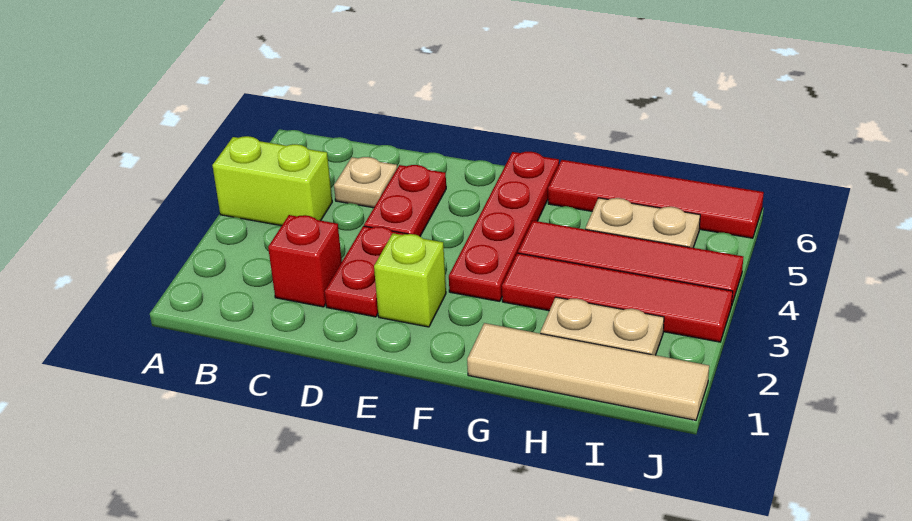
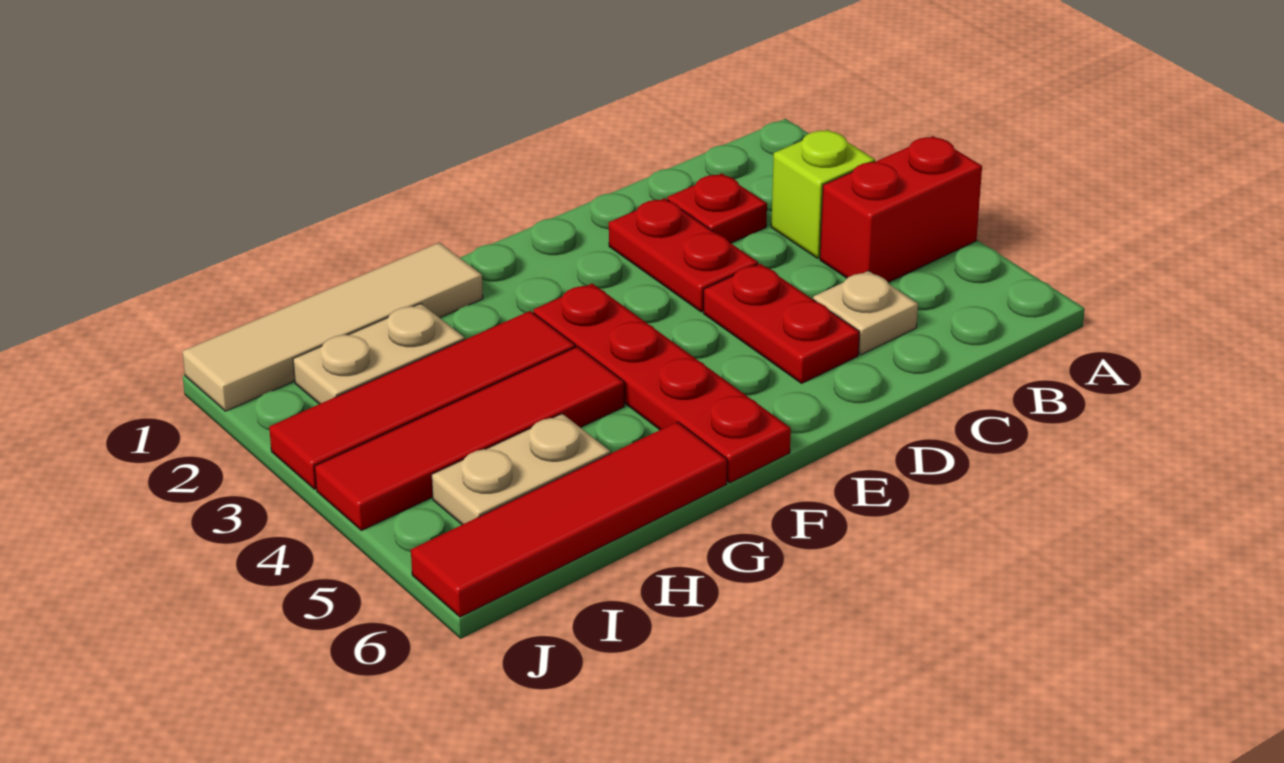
lime 1x2 brick [212,136,332,226] -> red 1x2 brick [820,136,982,282]
red 1x1 brick [268,215,342,307] -> red 1x1 plate [667,174,767,243]
lime 1x1 brick [374,233,446,327] -> lime 1x1 brick moved to [771,130,875,258]

